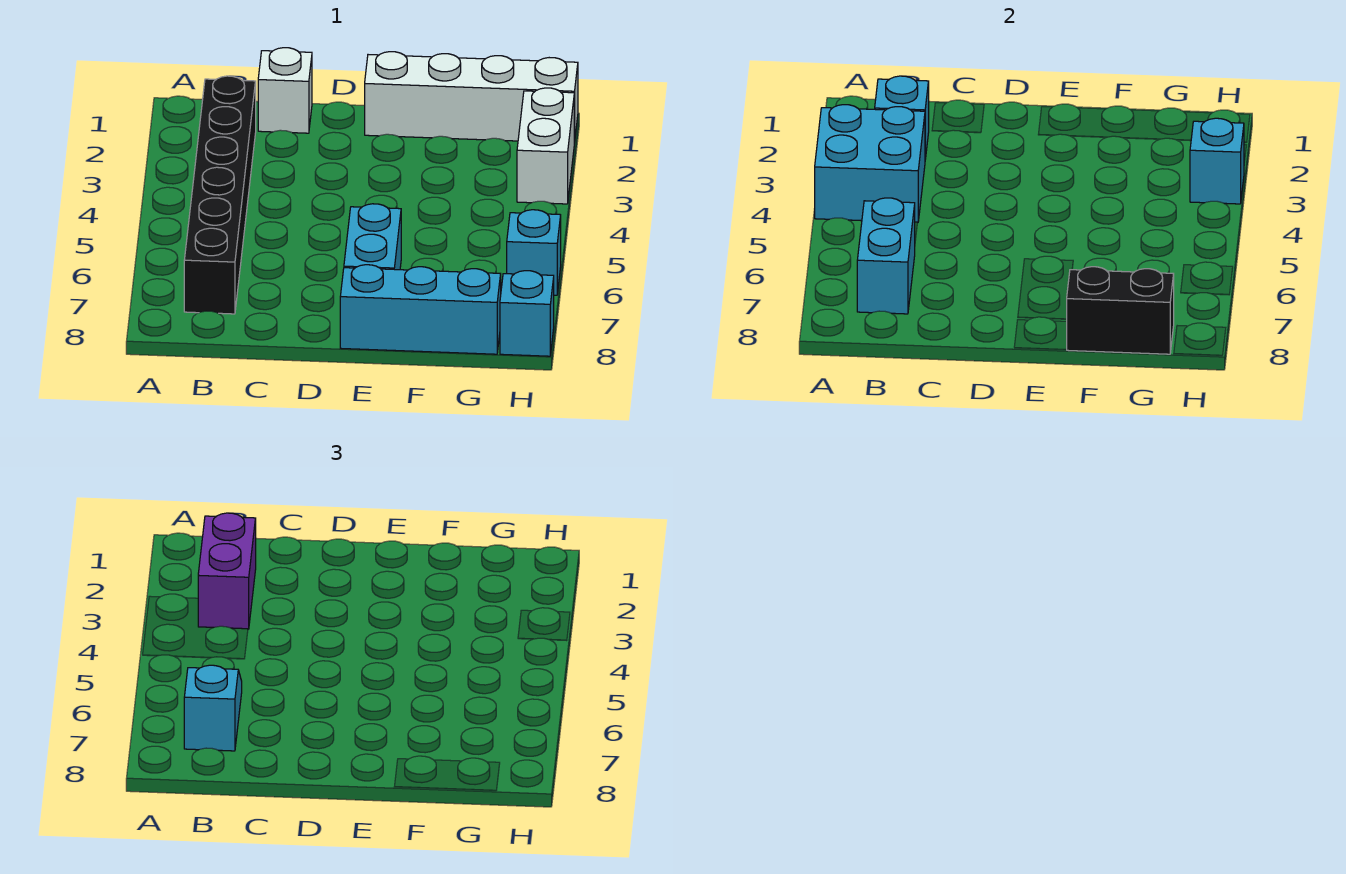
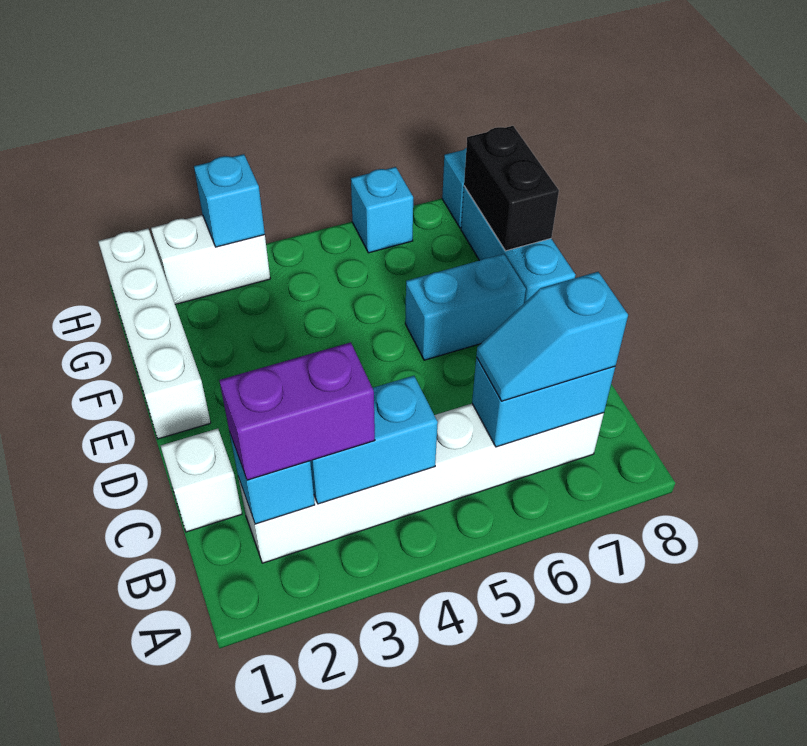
cyan 2x2 brick [815,105,925,223] -> cyan 1x2 brick [310,376,438,504]
black 1x6 brick [184,76,256,314] -> white 1x6 brick [239,404,604,563]

